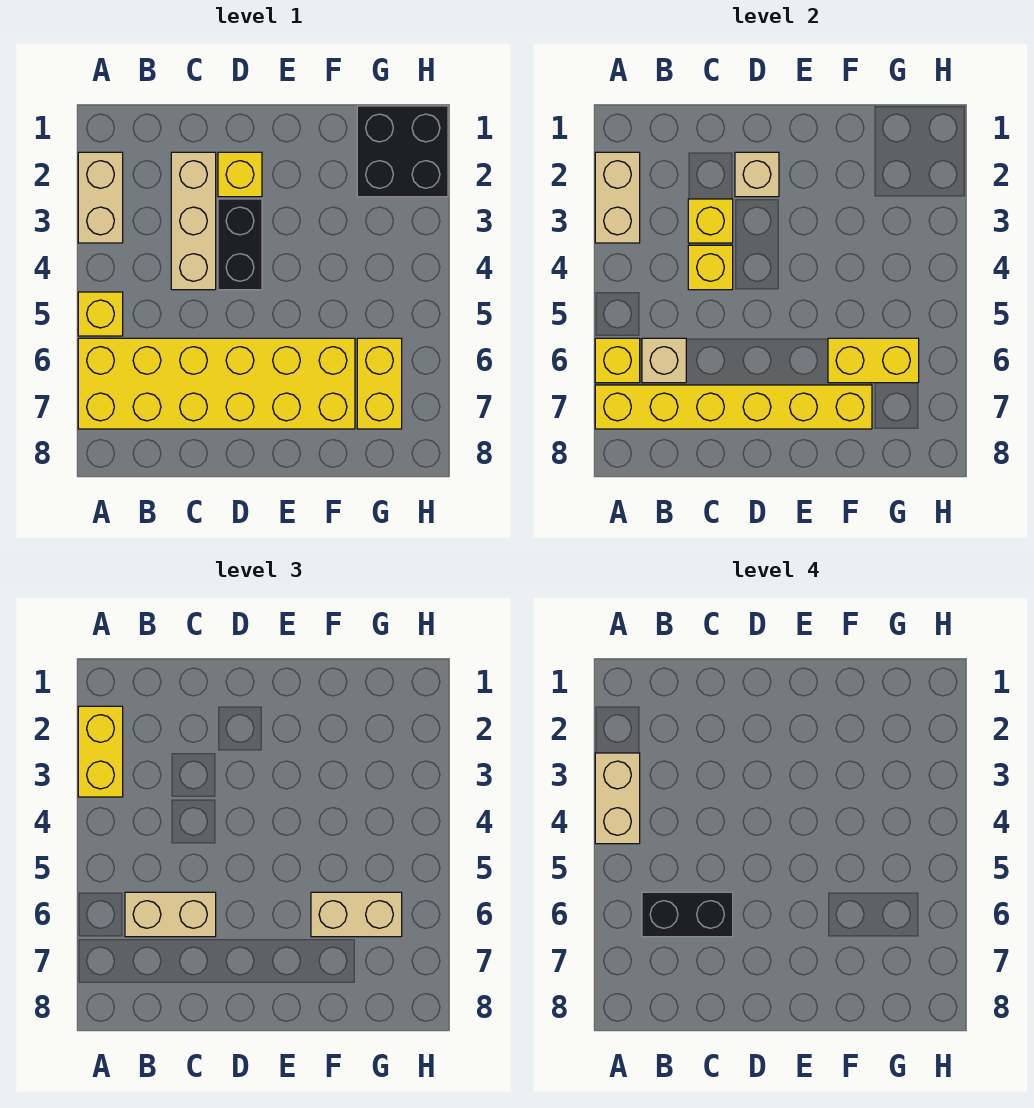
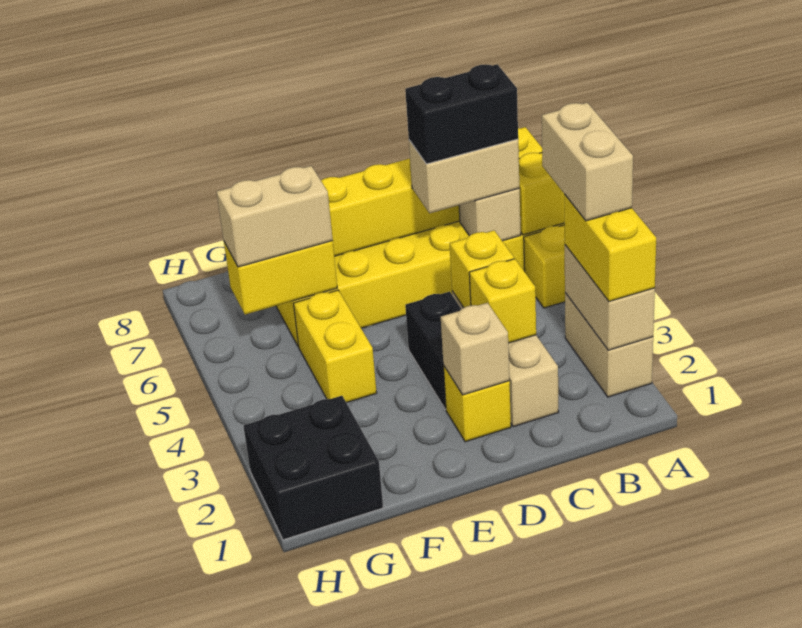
yellow 1x2 brick [357,338,402,429] -> yellow 1x2 brick moved to [294,290,377,403]

